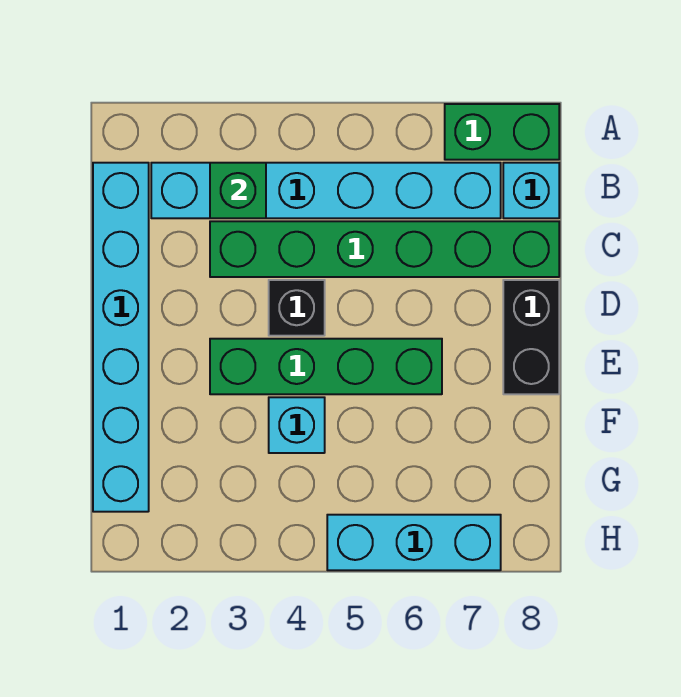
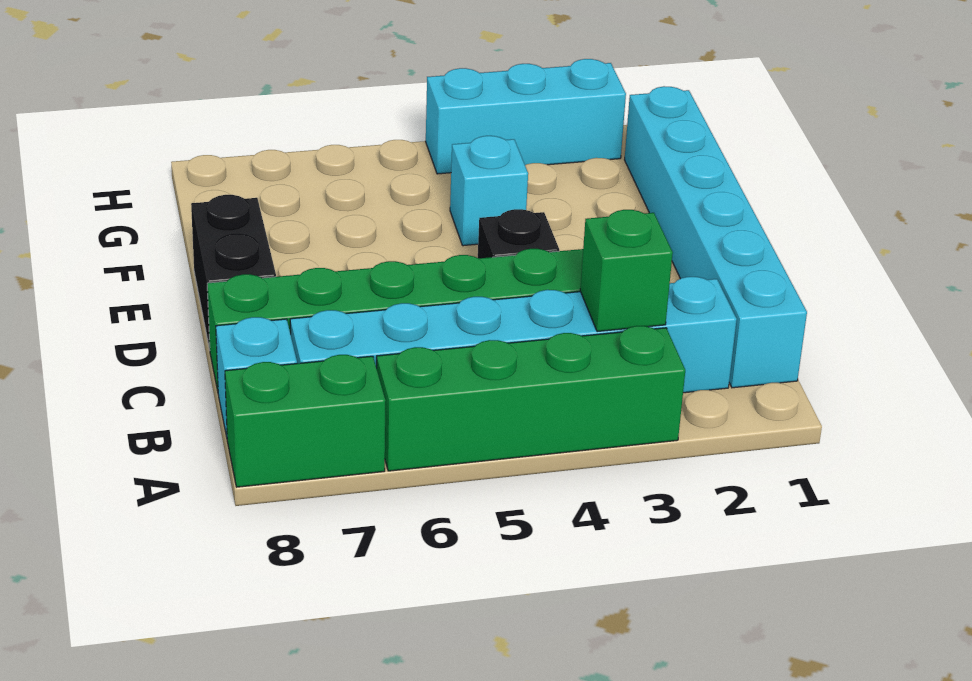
green 1x4 brick [210,339,442,394] -> green 1x4 brick moved to [377,326,685,471]
cyan 1x3 brick [327,515,501,570] -> cyan 1x3 brick moved to [426,59,626,174]

